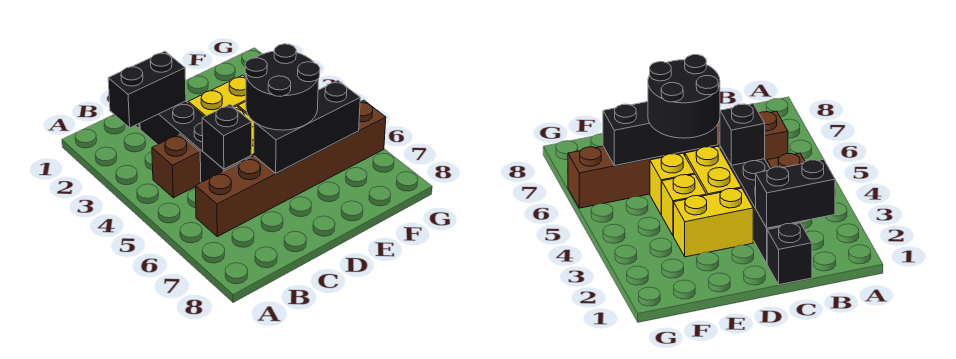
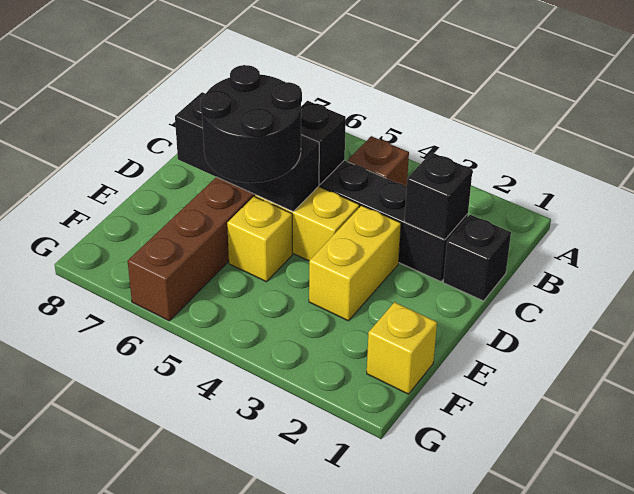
black 1x2 brick [108,51,186,128] -> black 1x1 brick [404,152,472,240]
black 1x3 brick [254,81,360,173] -> black 1x3 brick turned to [175,92,319,212]
yellow 1x1 brick [662,174,706,236] -> yellow 1x1 brick moved to [367,302,437,394]

